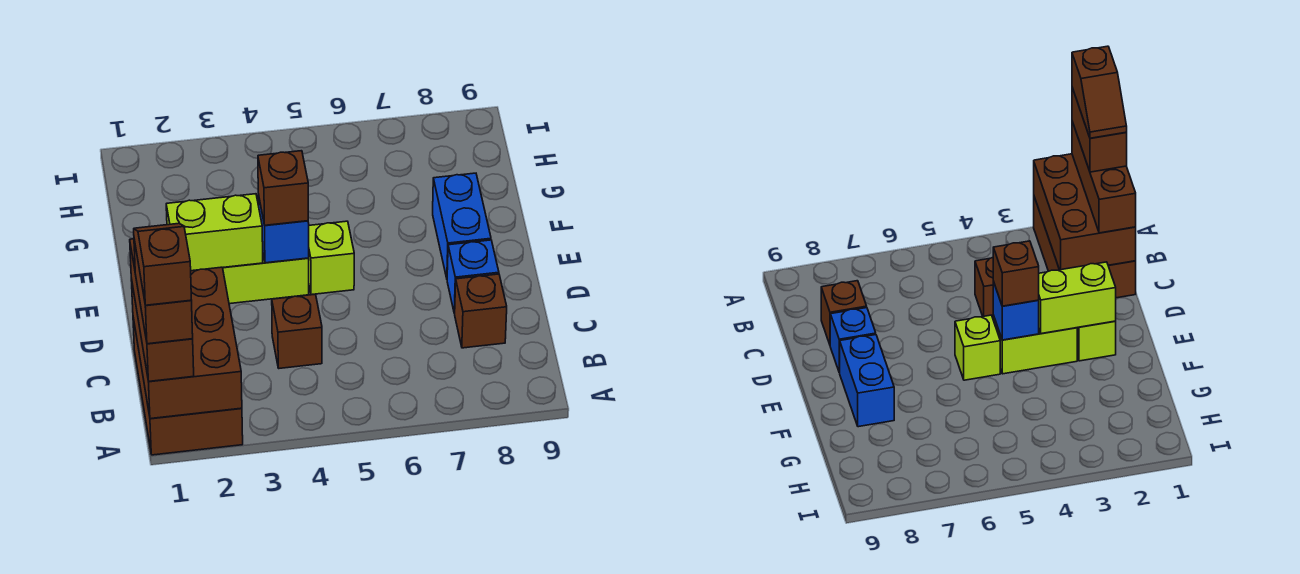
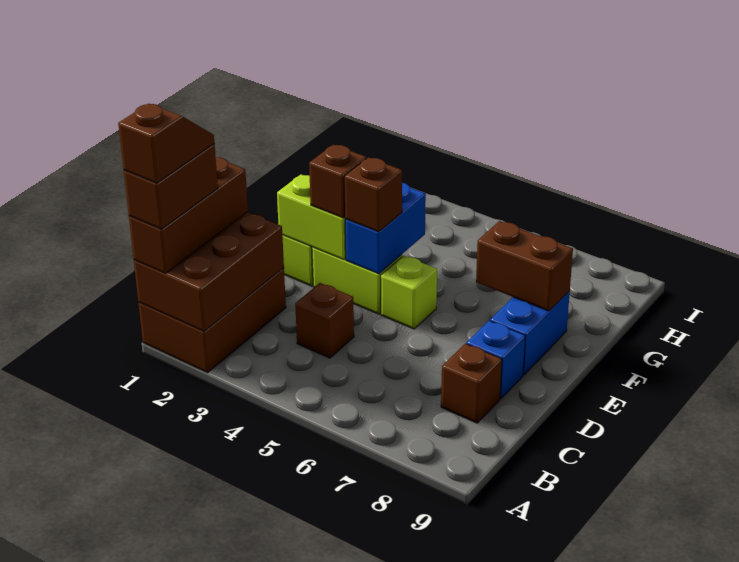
none -> brown 1x1 brick [309,145,367,218]
blue 1x1 brick [258,194,309,263] -> blue 1x2 brick [345,183,426,274]
none -> brown 1x2 brick [476,221,573,311]

